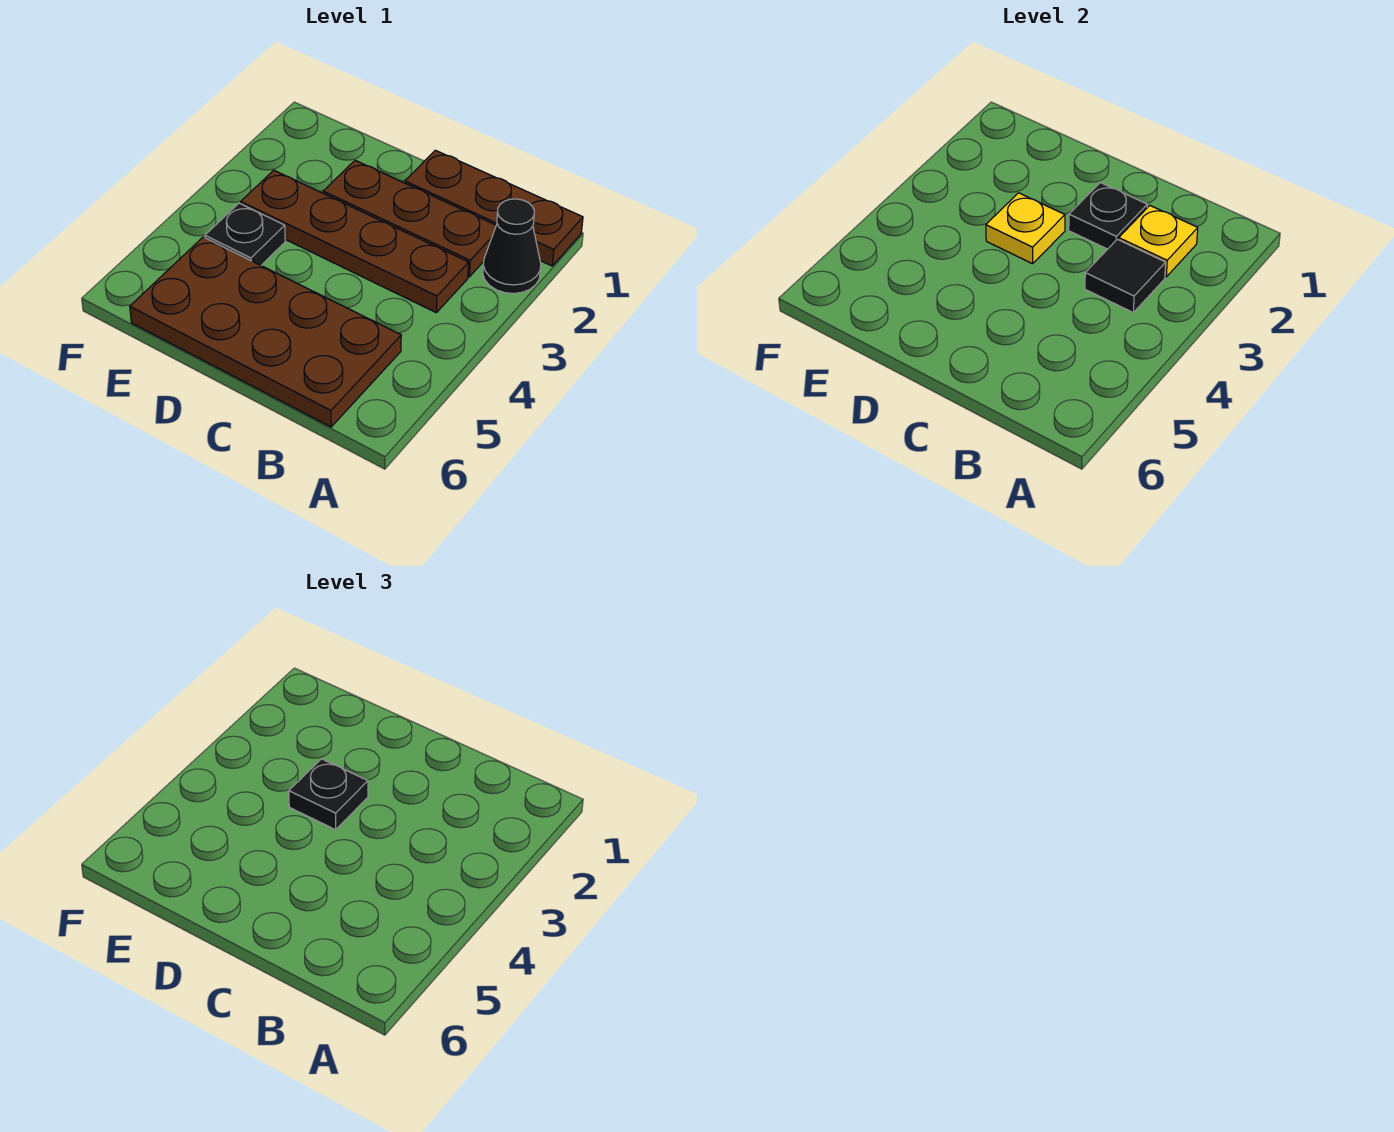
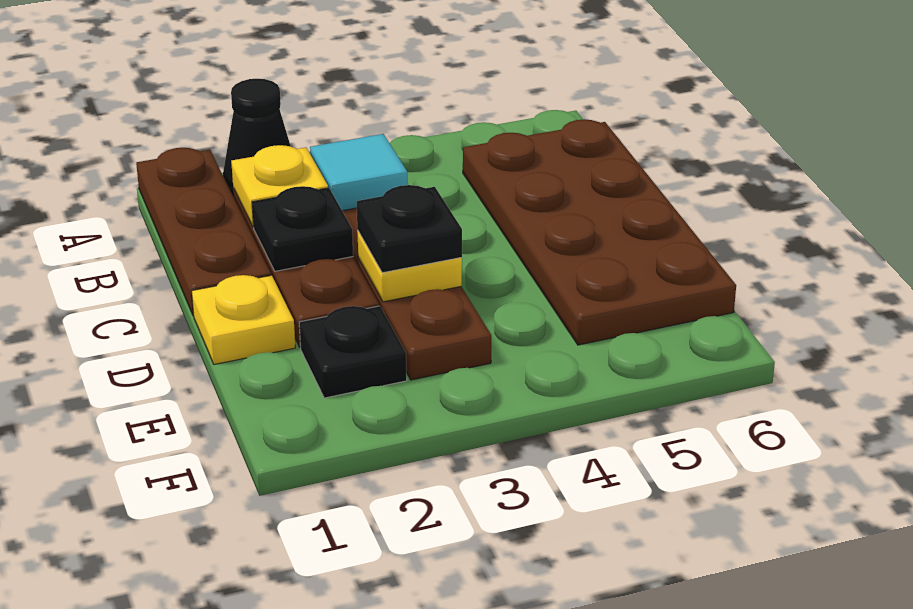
black 1x1 tile [1085,239,1166,312] -> cyan 1x1 tile [310,134,408,211]
none -> yellow 1x1 plate [192,275,295,364]
black 1x1 plate [205,203,285,265] -> black 1x1 plate moved to [299,306,407,398]

